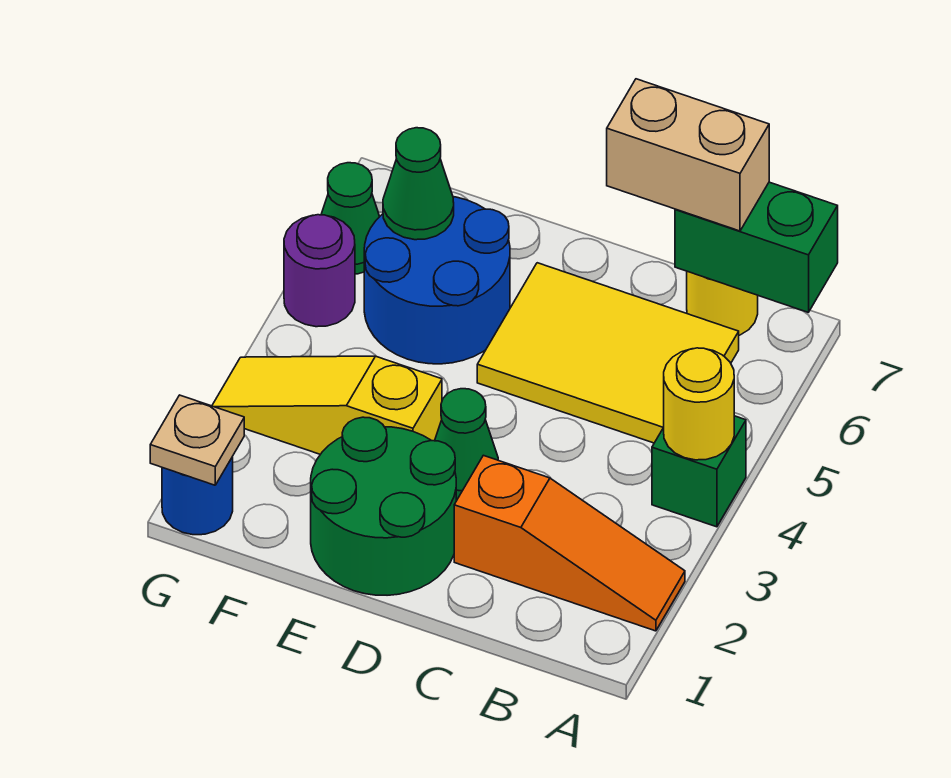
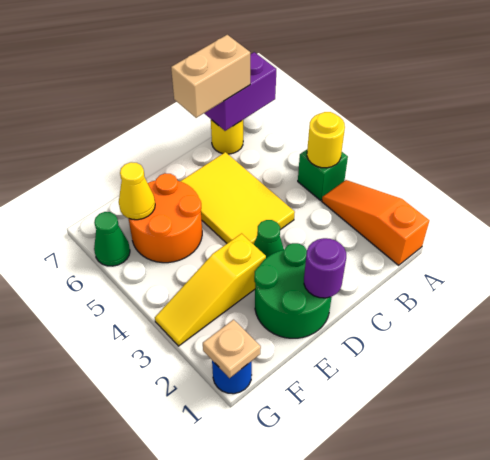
orange 1x3 slope [454,455,685,631] -> orange 1x3 slope turned to [322,180,429,265]
green 1x2 brick [675,182,838,312] -> purple 1x2 brick [204,52,276,131]
yellow 2x3 tile [477,263,739,443] -> yellow 2x3 tile turned to [180,152,295,244]
blue 2x2 round brick [364,197,510,364] -> orange 2x2 round brick [128,173,202,263]
green 1x1 cone [383,128,454,240] -> yellow 1x1 cone [119,162,155,220]
purple 1x1 round brick [284,215,355,327] -> purple 1x1 round brick moved to [304,238,346,298]

